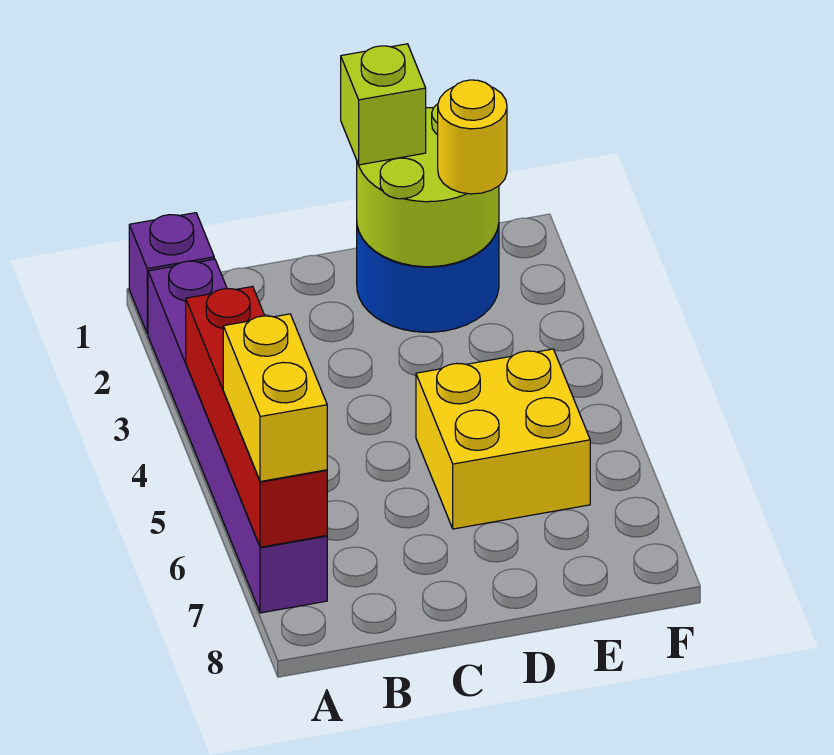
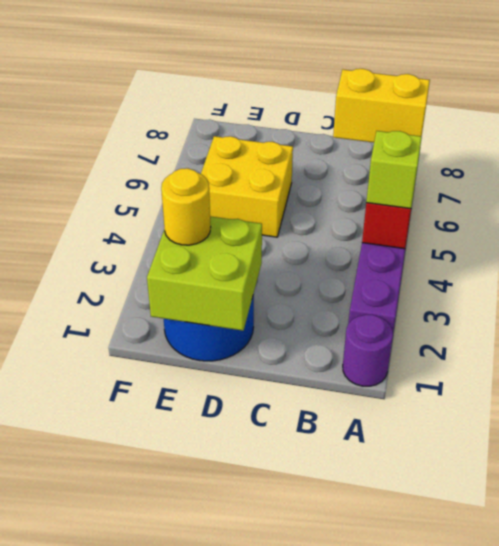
purple 1x1 brick [129,213,214,334] -> purple 1x1 round brick [343,315,393,386]
yellow 1x2 brick [223,314,327,482] -> yellow 1x2 brick turned to [333,69,430,143]
lime 2x2 round brick [357,104,499,267] -> lime 2x2 brick [147,216,262,331]
lime 1x1 brick [341,44,426,165] -> lime 1x1 brick moved to [366,131,422,209]

